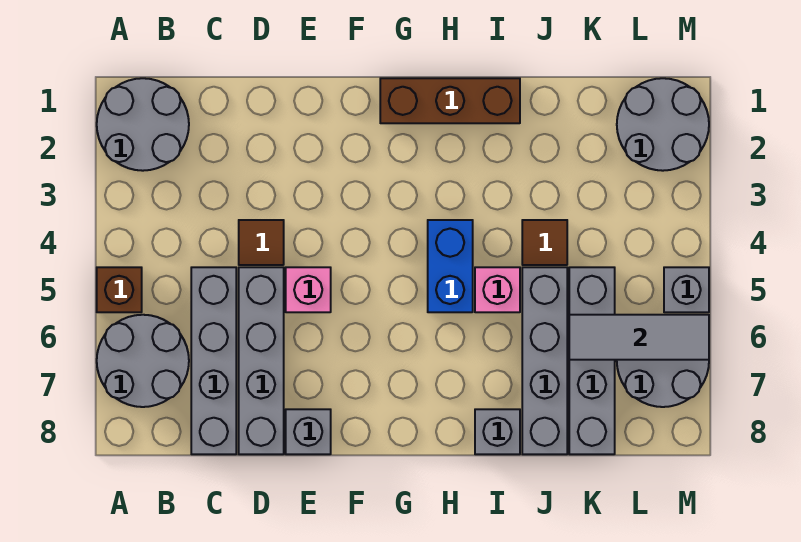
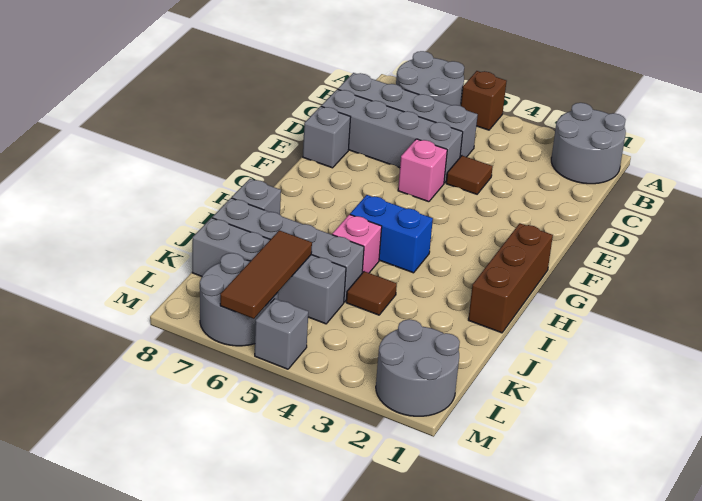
grey 1x3 tile [569,315,709,360] -> brown 1x3 tile [220,230,312,319]

